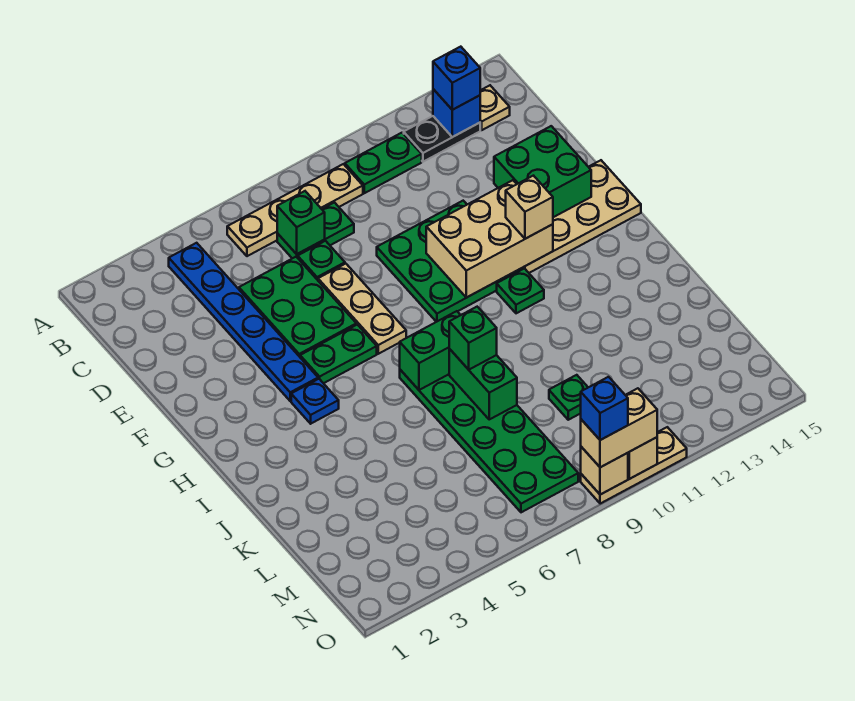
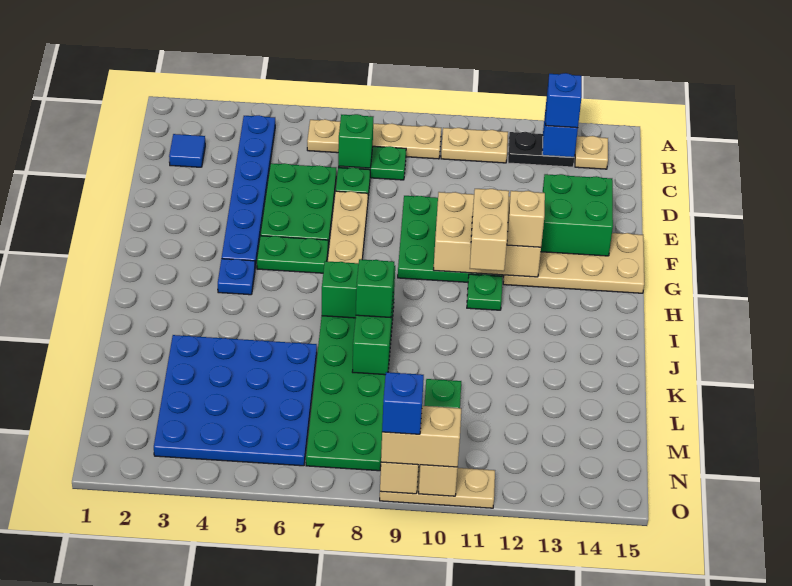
green 1x2 plate [345,133,422,193] -> tan 1x2 plate [441,128,508,163]
none -> blue 1x1 tile [169,134,205,167]
none -> tan 1x2 brick [470,189,509,271]
none -> blue 4x4 plate [154,335,317,466]

